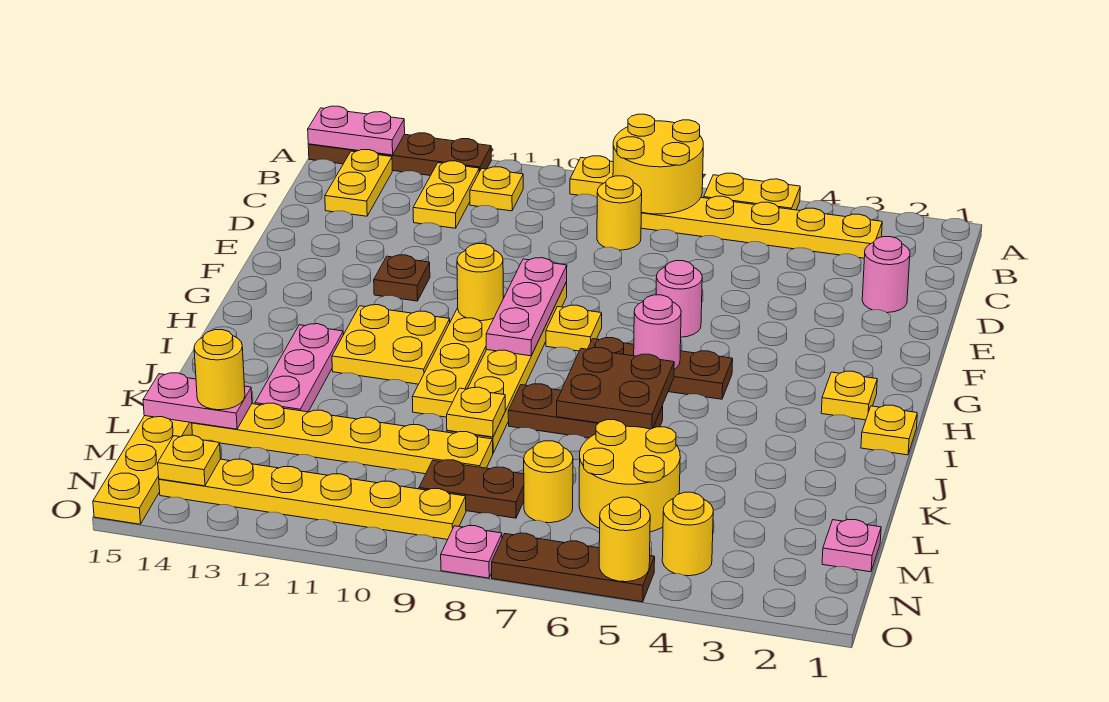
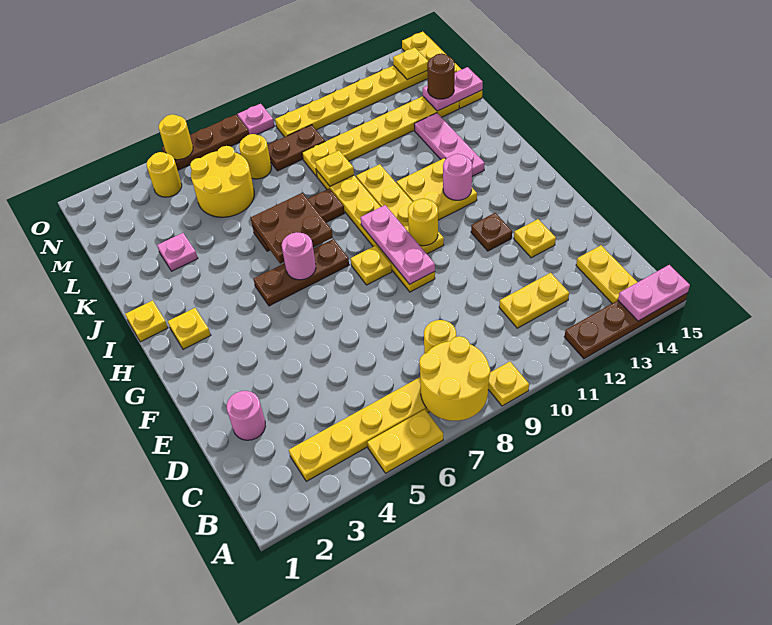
yellow 1x1 plate [470,167,523,211] -> yellow 1x1 plate moved to [514,219,556,258]
yellow 1x2 plate [413,161,479,228] -> yellow 1x2 plate turned to [499,273,569,328]
pink 1x1 round brick [656,261,702,337] -> pink 1x1 round brick moved to [443,154,472,200]
yellow 1x1 round brick [194,330,245,410] -> brown 1x1 round brick [427,54,455,99]
pink 1x1 plate [822,520,881,572] -> pink 1x1 plate moved to [157,233,198,271]

